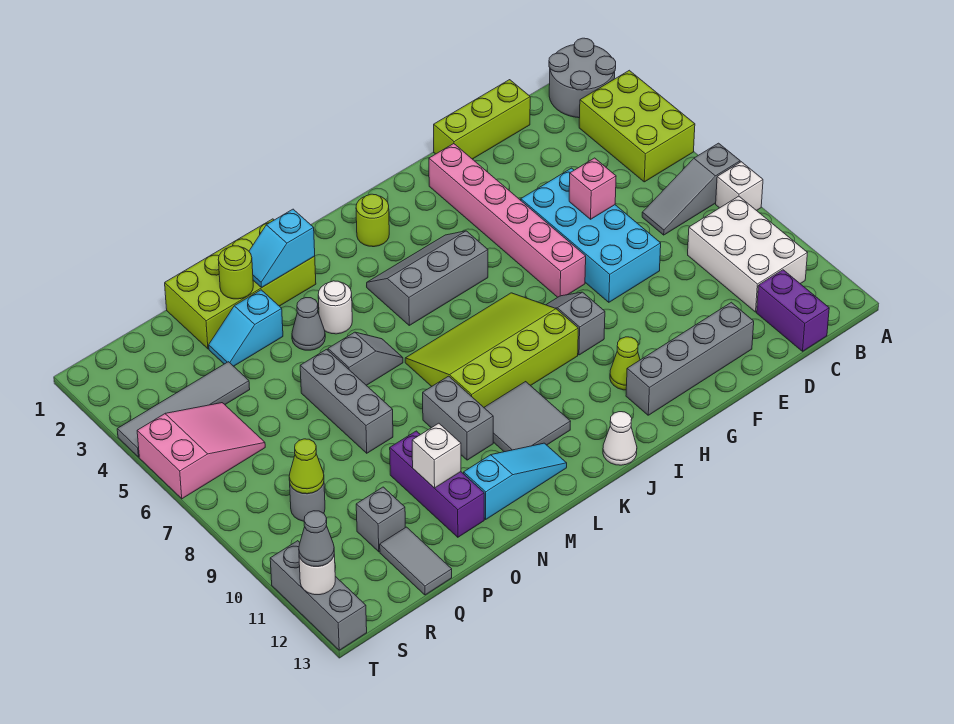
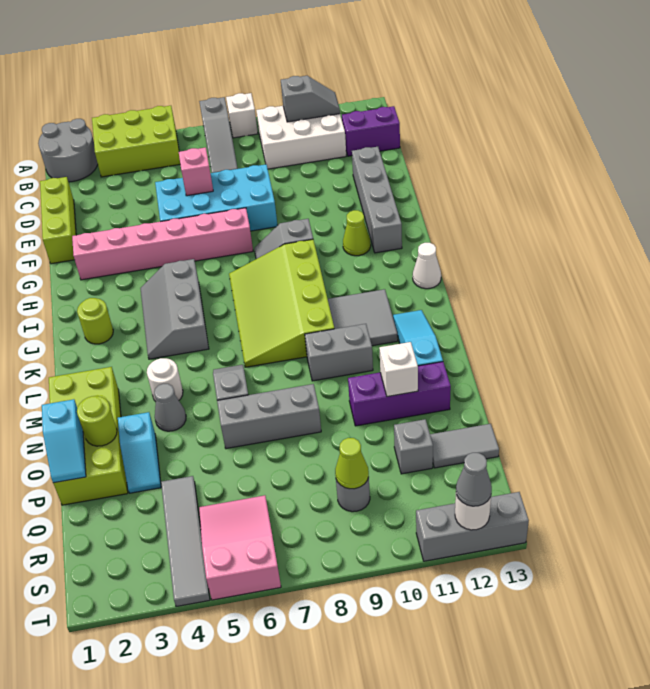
none -> grey 1x2 slope [281,76,340,122]
cyan 1x2 slope [249,209,315,287] -> cyan 1x2 slope moved to [42,399,86,483]

